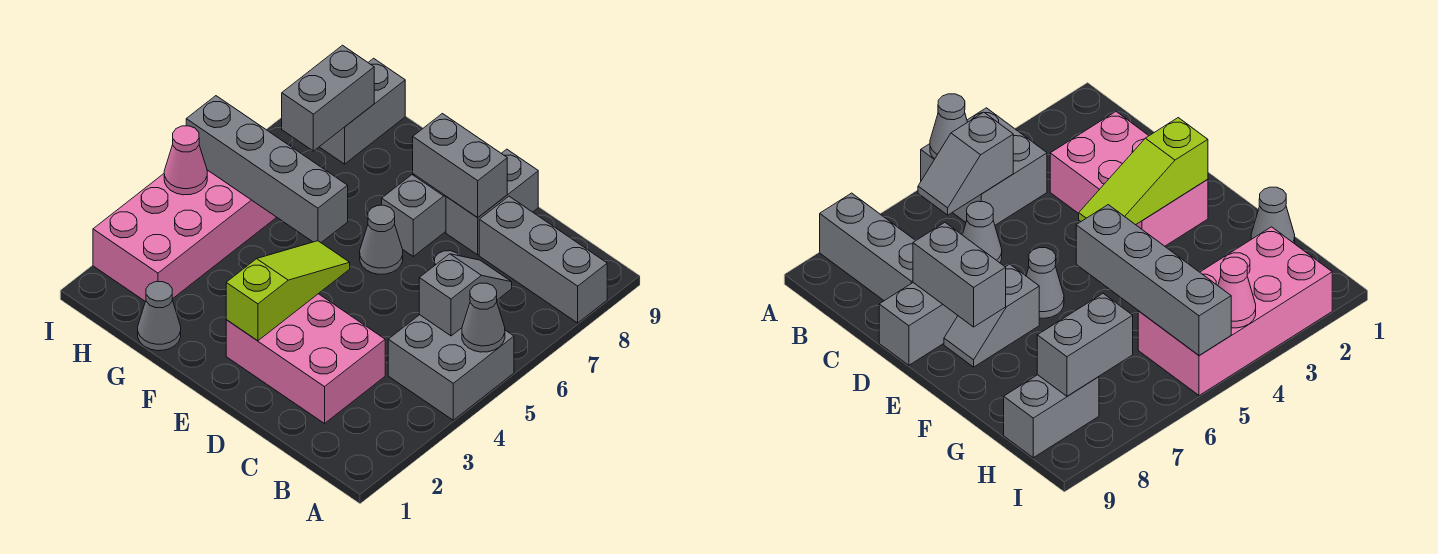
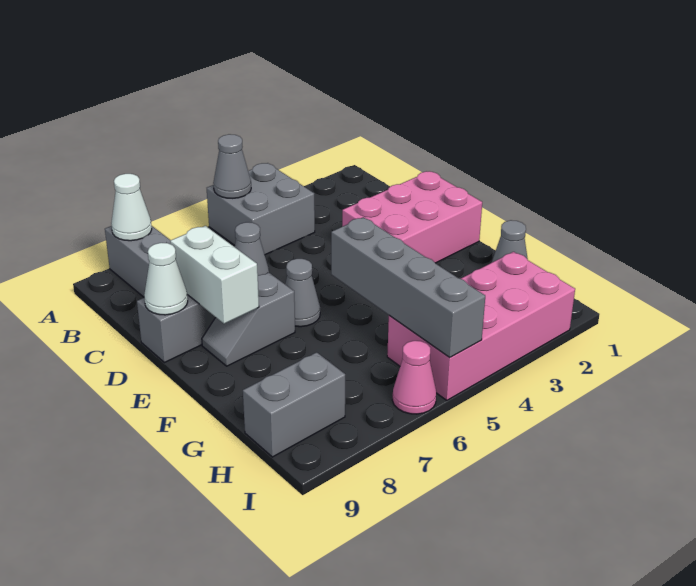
none -> white 1x1 cone [111,174,152,241]
grey 1x2 slope [419,254,512,336] -> none
pink 2x3 brick [226,294,385,423] -> pink 2x3 brick turned to [342,171,482,263]
grey 1x2 brick [413,114,507,218] -> white 1x2 brick [170,226,259,324]
none -> white 1x1 cone [144,243,188,315]
lime 1x3 slope [226,241,350,341] -> none
grey 1x2 brick [282,45,374,151] -> none
pink 1x1 cone [164,126,207,195] -> pink 1x1 cone moved to [392,341,436,414]

